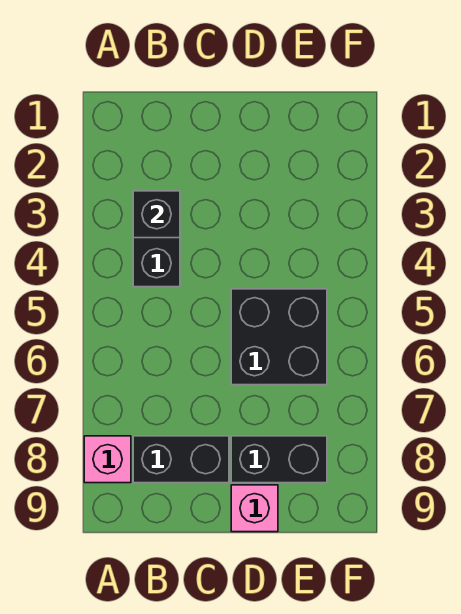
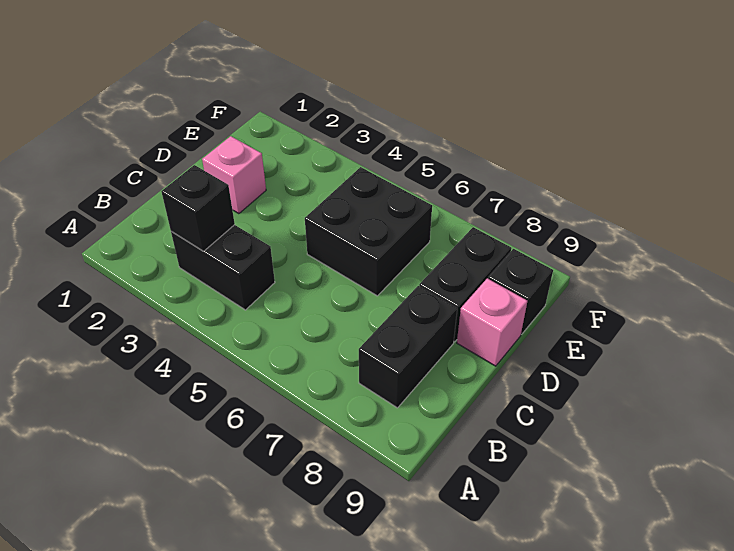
pink 1x1 brick [84,436,131,483] -> pink 1x1 brick moved to [202,136,266,214]
none -> black 1x1 brick [488,249,553,334]

